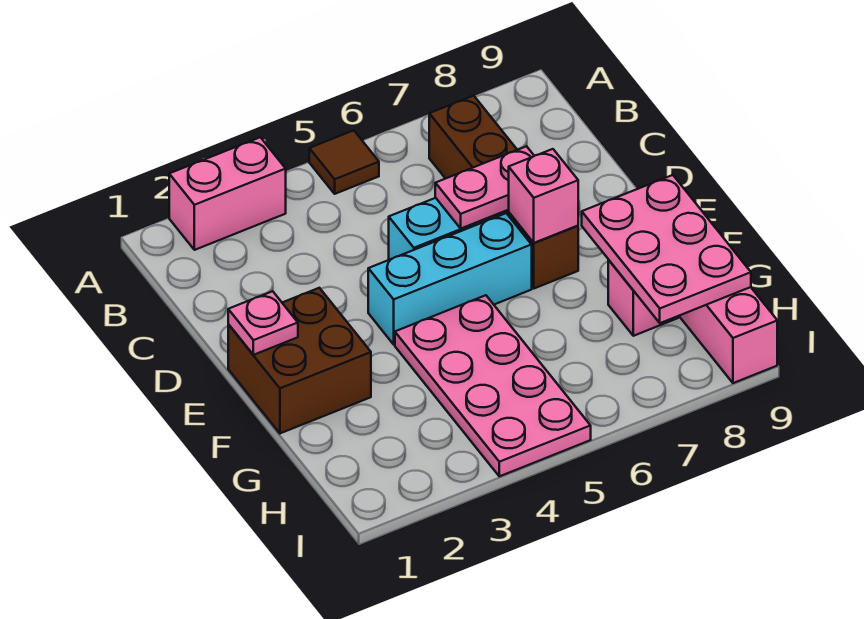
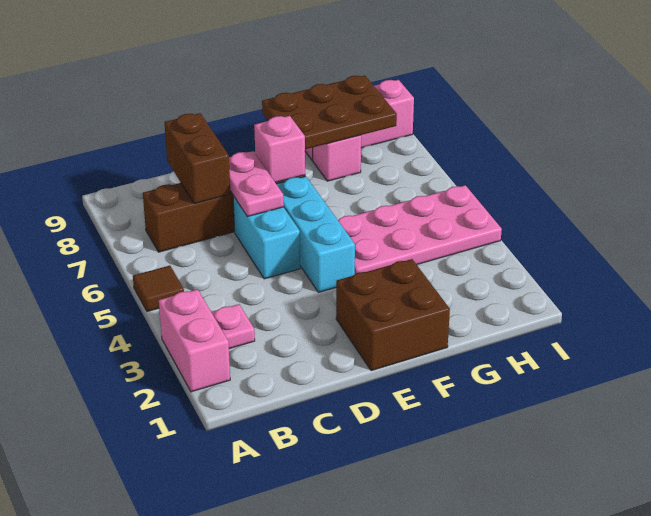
none -> brown 1x2 brick [164,113,230,204]
pink 1x1 plate [228,291,298,355] -> pink 1x1 plate moved to [212,304,255,349]
pink 2x3 plate [582,175,751,323] -> brown 2x3 plate [262,75,397,149]

